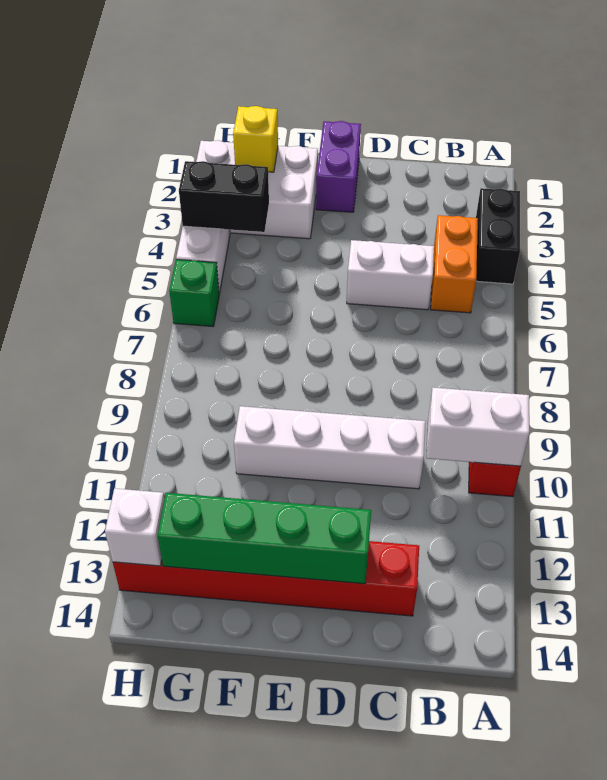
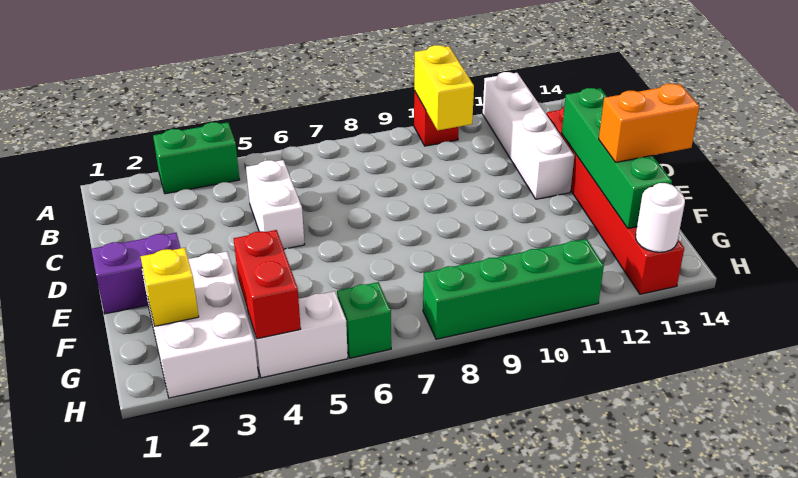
black 1x2 brick [476,188,520,284] -> green 1x2 brick [153,122,240,194]
white 1x2 brick [426,388,529,466] -> yellow 1x2 brick [414,45,474,130]
orange 1x2 brick [431,215,478,313] -> orange 1x2 brick moved to [599,84,699,162]
white 1x4 brick [234,406,426,489] -> white 1x4 brick moved to [483,72,575,199]
black 1x2 brick [179,161,269,232] -> red 1x2 brick [234,230,301,339]
none -> green 1x4 brick [423,239,604,339]
white 1x1 brick [105,488,164,566] -> white 1x1 round brick [636,183,685,252]

